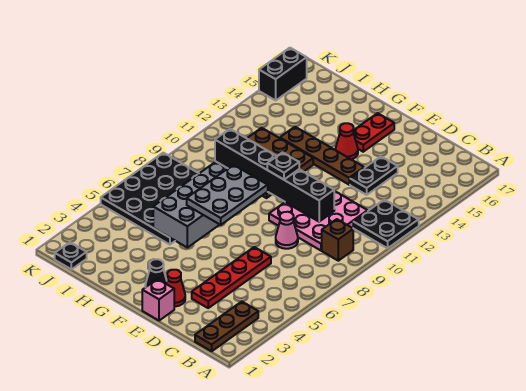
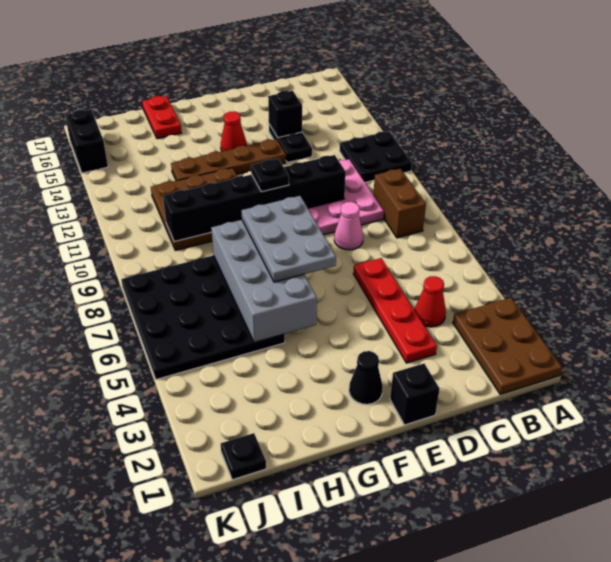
brown 1x3 plate [195,301,258,351] -> brown 2x3 plate [453,298,562,394]
brown 1x1 brick [322,219,353,261] -> brown 1x2 brick [373,169,426,238]
none -> black 1x1 brick [268,91,302,138]
pink 1x1 brick [142,279,174,321] -> black 1x1 brick [390,363,440,425]
red 1x1 cone [166,270,185,306] -> red 1x1 cone moved to [415,276,446,327]
red 1x2 plate [354,113,394,152] -> red 1x2 plate moved to [142,96,182,139]

